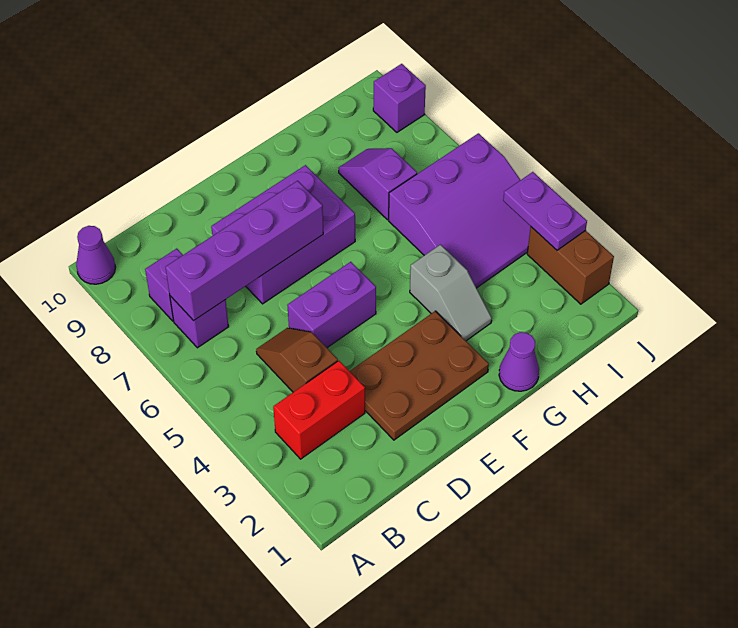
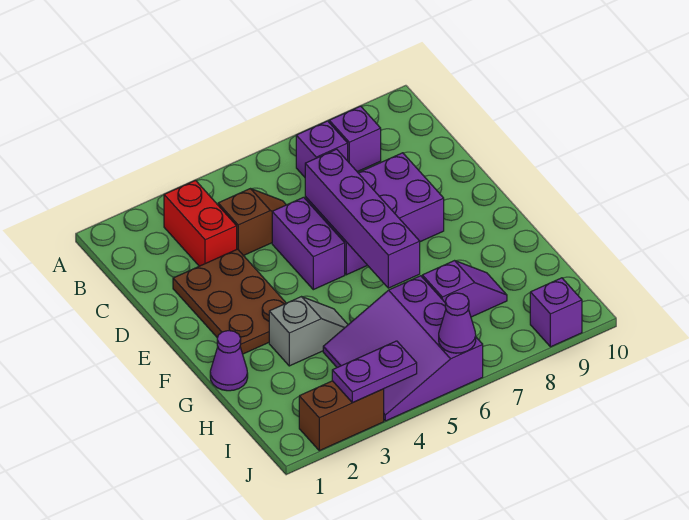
purple 1x1 cone [76,226,116,284] -> purple 1x1 cone moved to [439,293,476,353]
purple 1x4 brick [165,181,323,321] -> purple 1x4 brick moved to [305,149,420,288]
purple 2x3 brick [211,165,355,304] -> purple 2x3 brick turned to [305,153,444,275]
grey 1x2 slope [410,245,492,341] -> grey 1x2 slope turned to [269,297,348,366]

